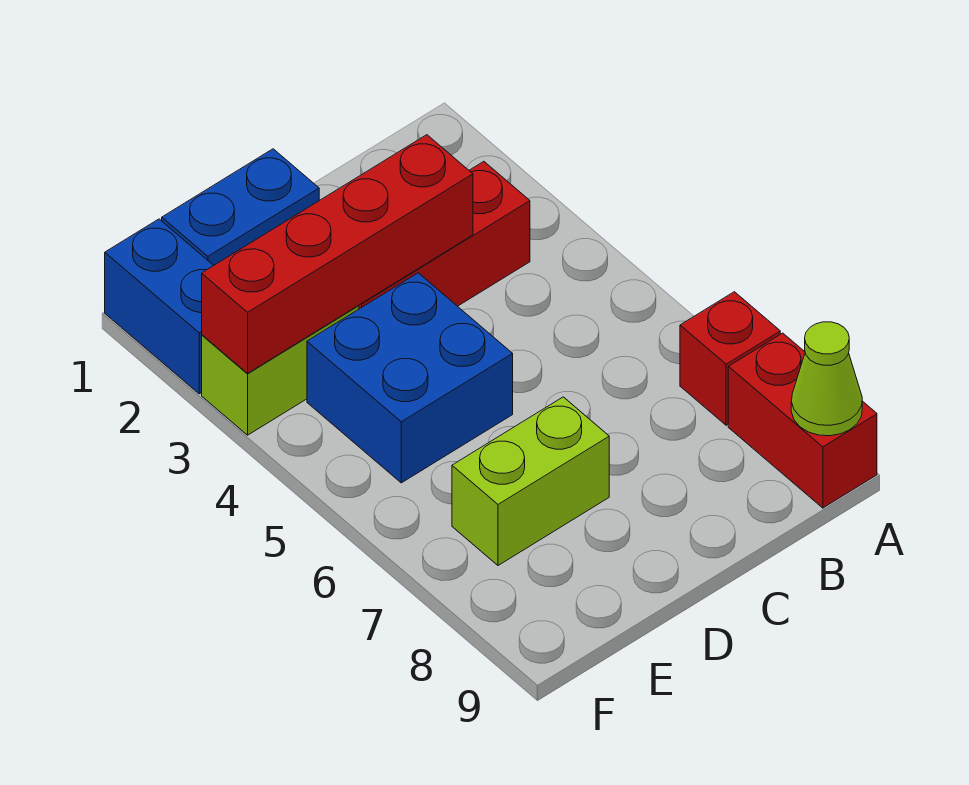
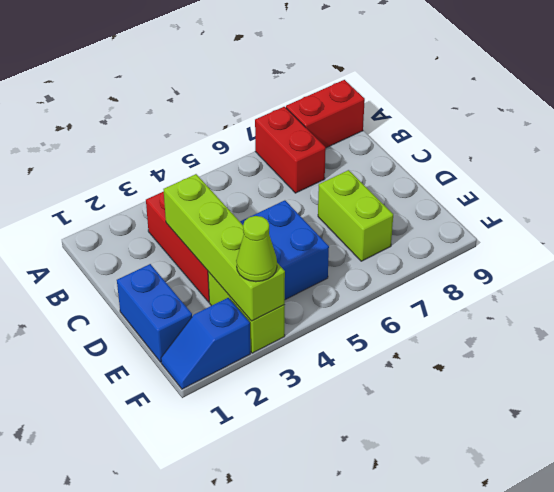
red 1x1 brick [680,292,780,425] -> red 1x2 brick [255,107,326,193]
lime 1x1 cone [791,322,862,436] -> lime 1x1 cone moved to [236,216,277,282]
red 1x4 brick [202,135,473,373] -> lime 1x4 brick [163,174,285,321]
blue 1x2 brick [105,219,214,394] -> blue 1x2 slope [161,298,250,389]

